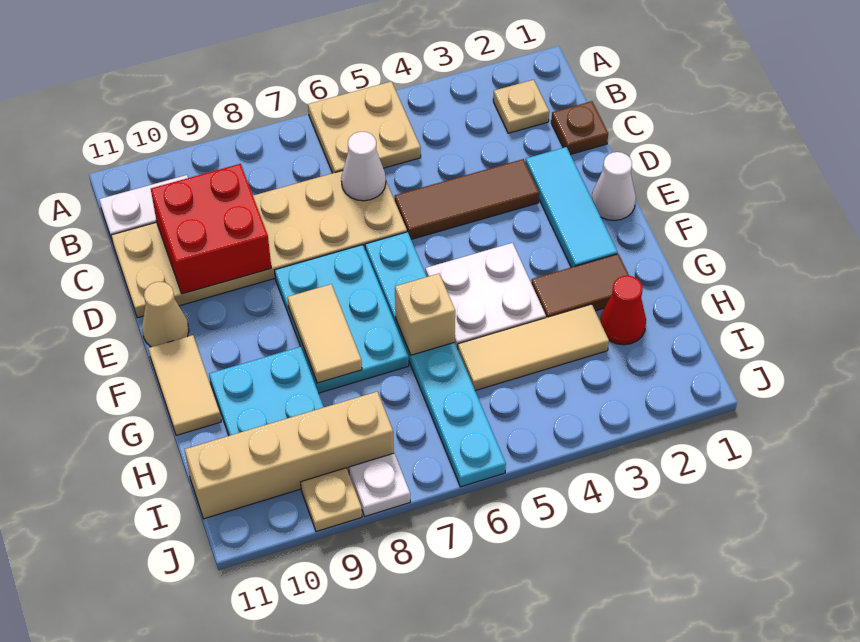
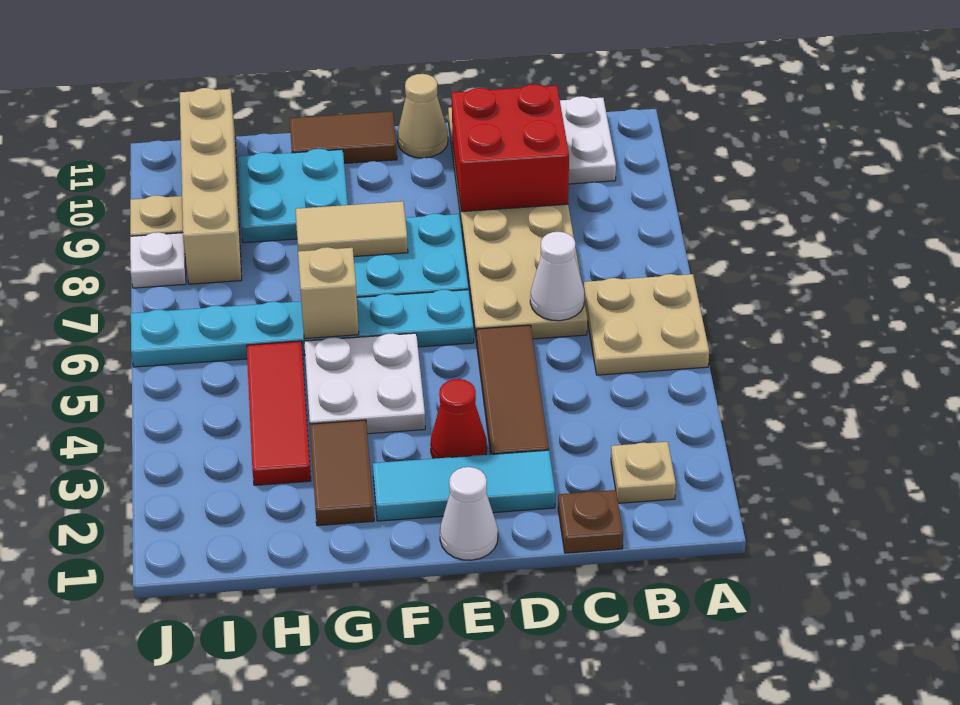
tan 1x2 tile [148,335,221,435] -> brown 1x2 tile [290,111,397,163]
red 1x1 cone [600,276,646,345] -> red 1x1 cone moved to [430,379,487,459]
tan 1x3 tile [458,304,609,391] -> red 1x3 tile [247,341,311,485]

